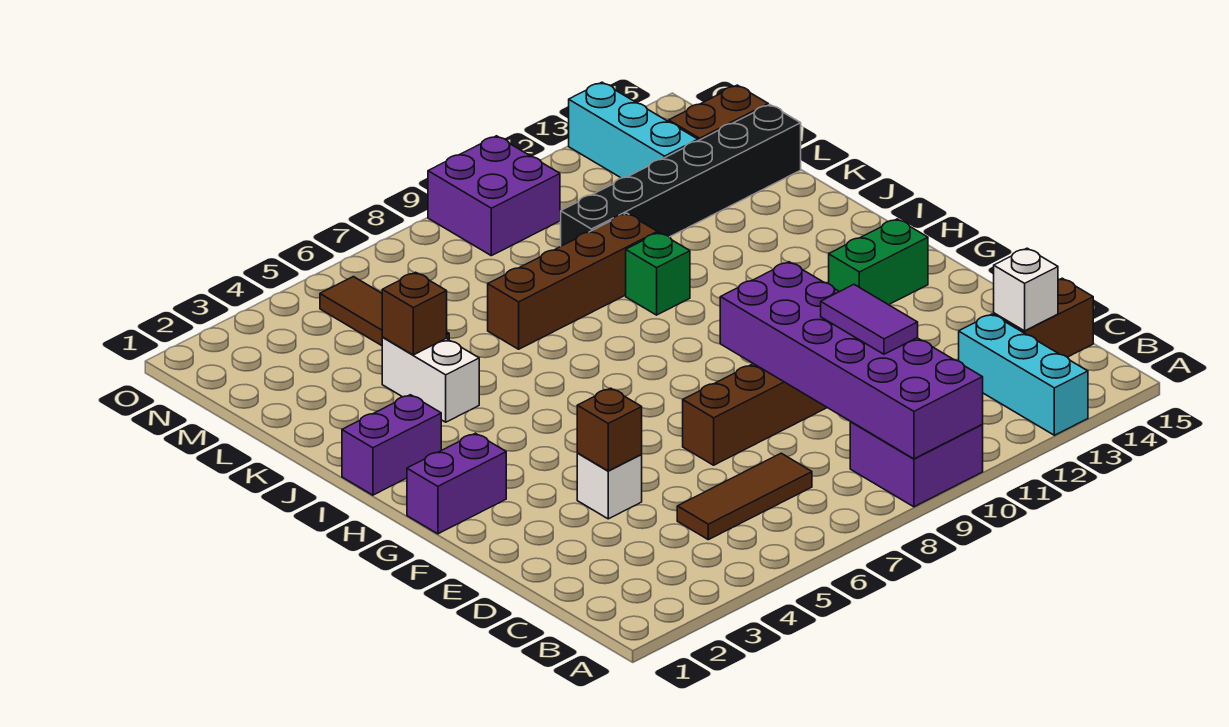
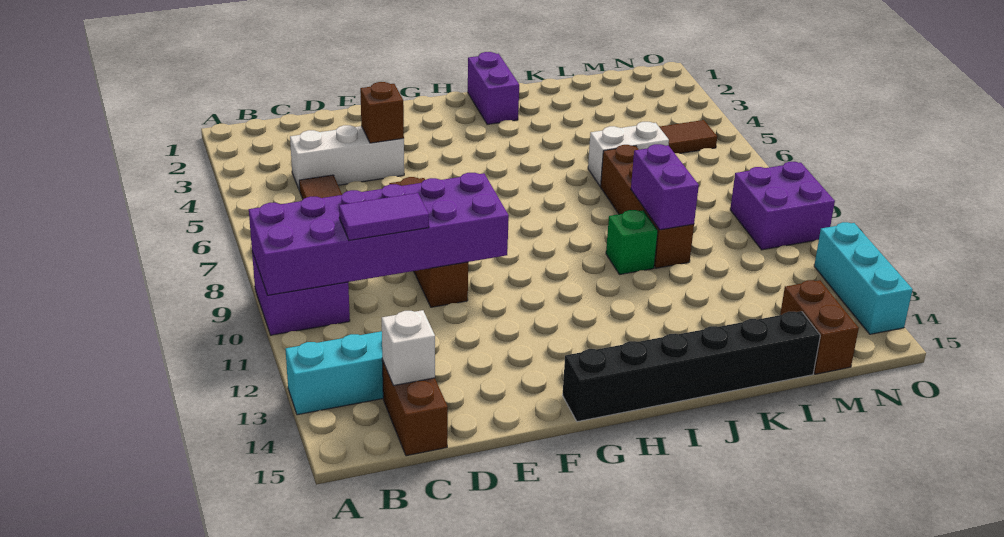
white 1x1 brick [577,453,642,519] -> white 1x3 brick [290,125,404,191]
purple 1x2 brick [407,433,506,534] -> purple 1x2 brick moved to [631,144,699,230]
green 1x2 brick [829,219,928,305] -> none
white 1x2 brick [382,337,479,422] -> white 1x2 brick moved to [588,122,669,186]
brown 1x1 brick [382,272,447,355] -> none
black 1x6 brick [561,105,801,246] -> black 1x6 brick turned to [563,311,820,422]
cyan 1x3 brick [569,82,698,178] -> cyan 1x3 brick turned to [814,222,913,334]

